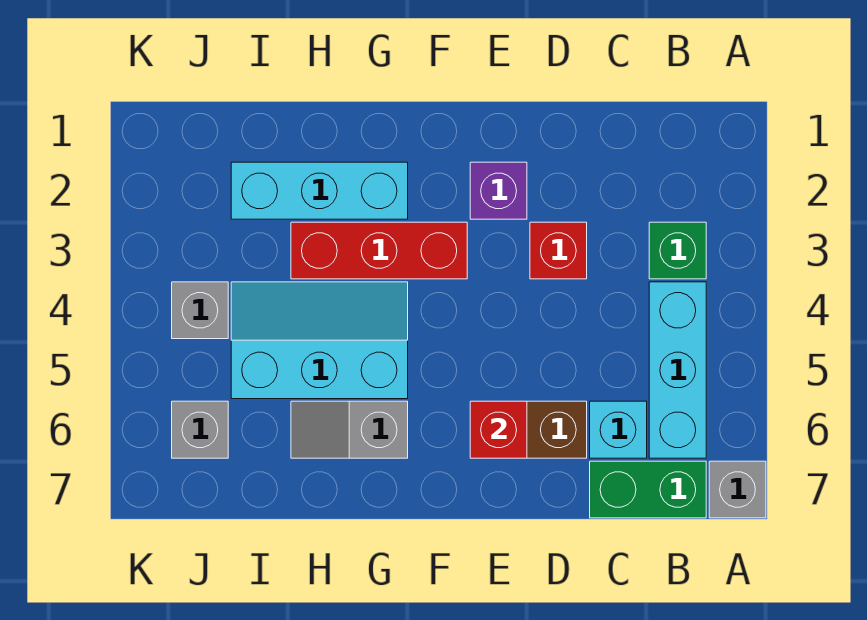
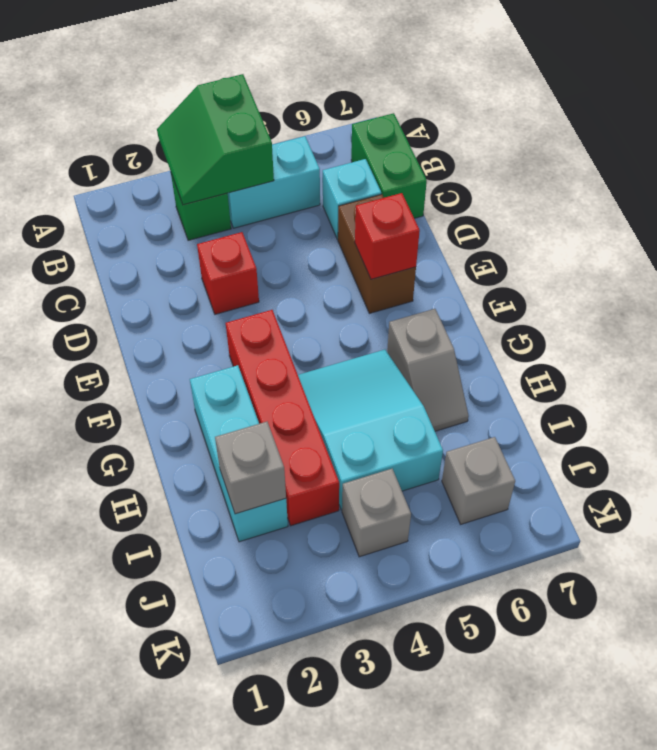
none -> green 2x2 slope [157,74,274,205]
grey 1x1 brick [709,461,766,518] -> grey 1x1 brick moved to [215,422,286,514]
cyan 1x3 brick [649,282,706,458] -> cyan 1x2 brick [227,136,320,228]
purple 1x1 brick [470,162,527,219] -> none
red 1x3 brick [291,222,467,279] -> red 1x4 brick [226,310,339,526]
cyan 2x3 slope [231,282,408,399] -> cyan 2x3 slope turned to [298,350,443,510]

